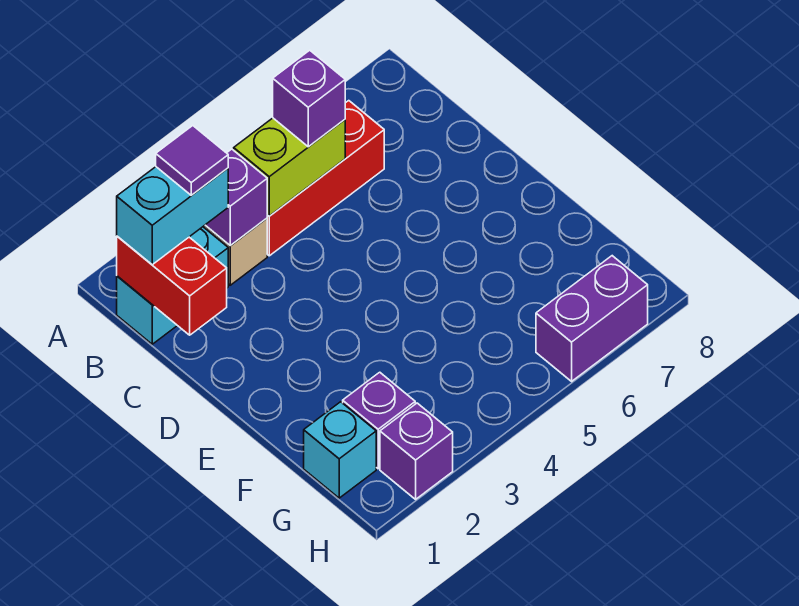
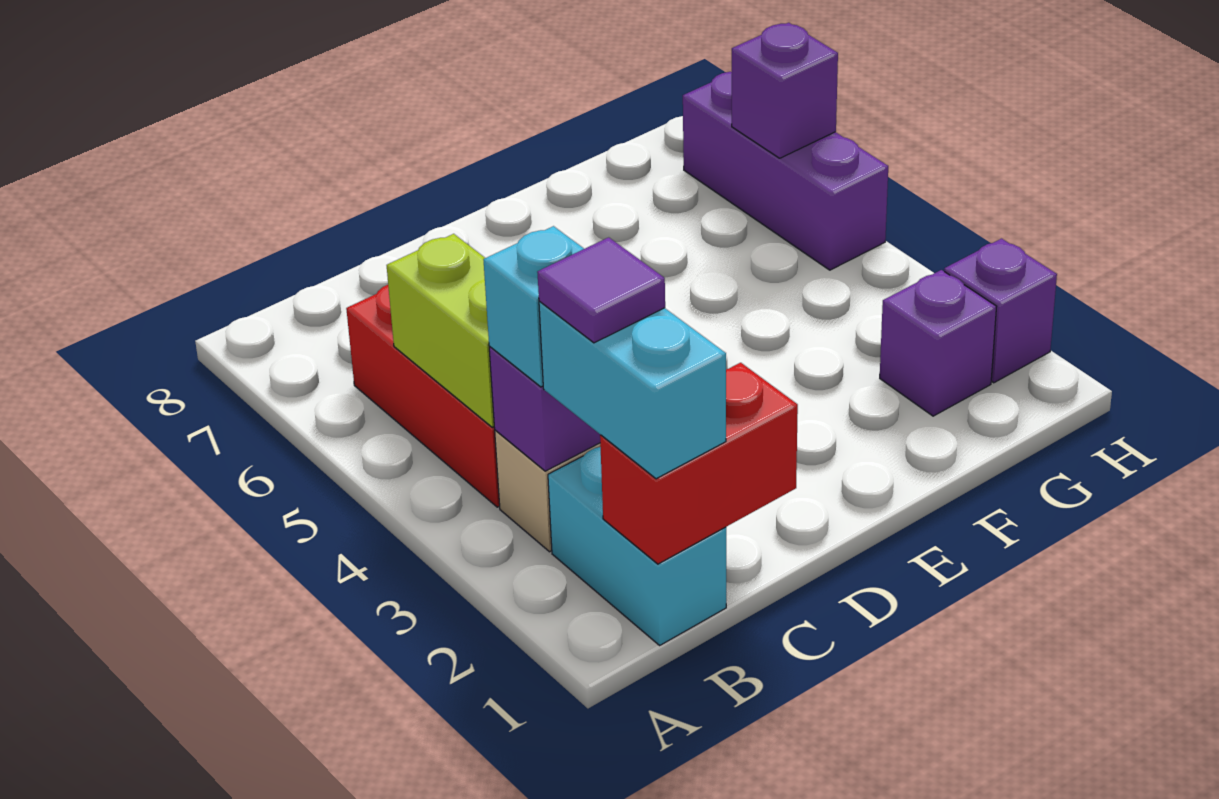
purple 1x1 brick [273,50,345,147] -> purple 1x1 brick moved to [732,23,838,158]
cyan 1x1 brick [304,402,376,498] -> cyan 1x1 brick moved to [483,226,584,387]
purple 1x2 brick [536,256,648,381] -> purple 1x3 brick [683,72,888,270]

